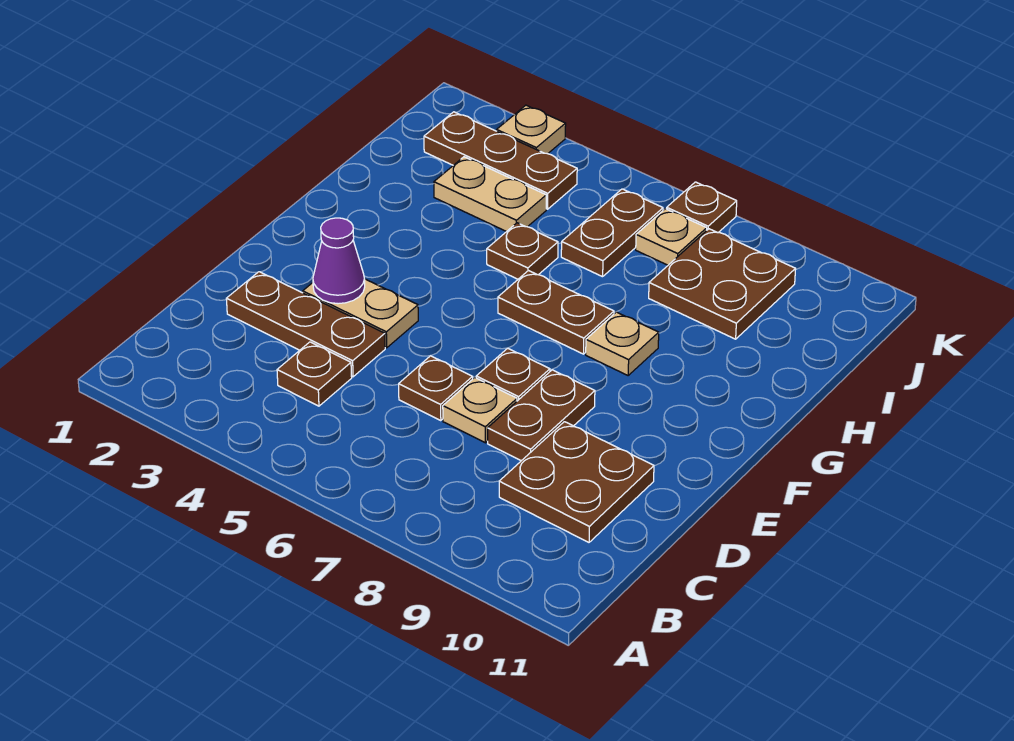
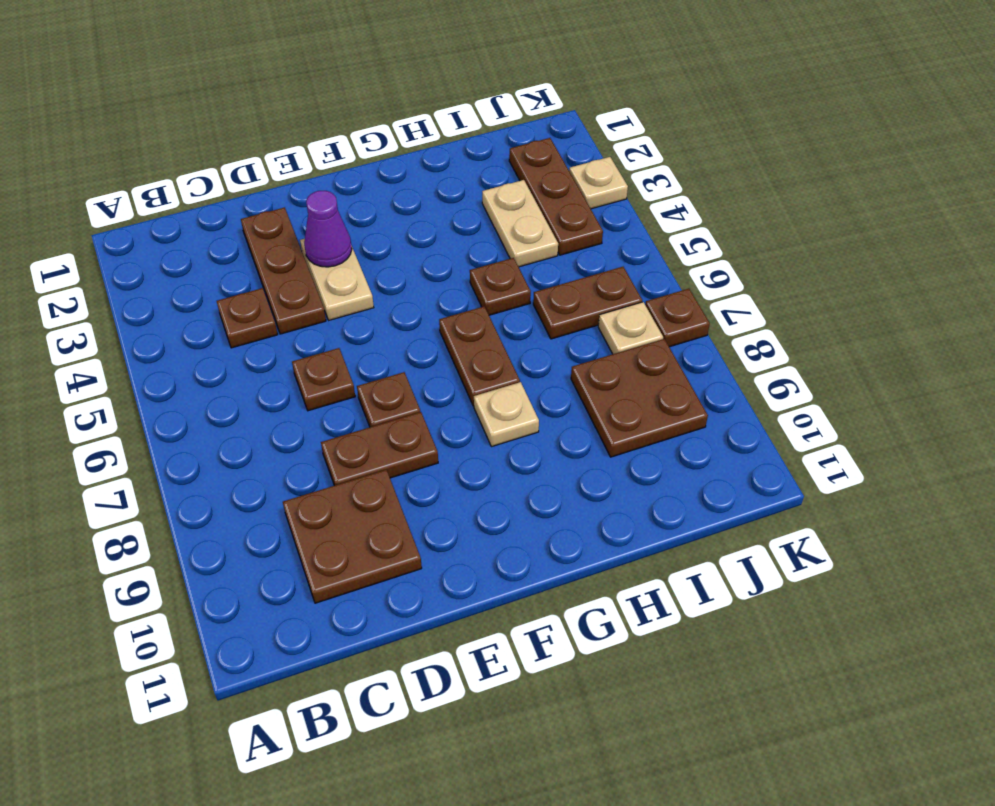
tan 1x1 plate [443,378,517,443] -> none

